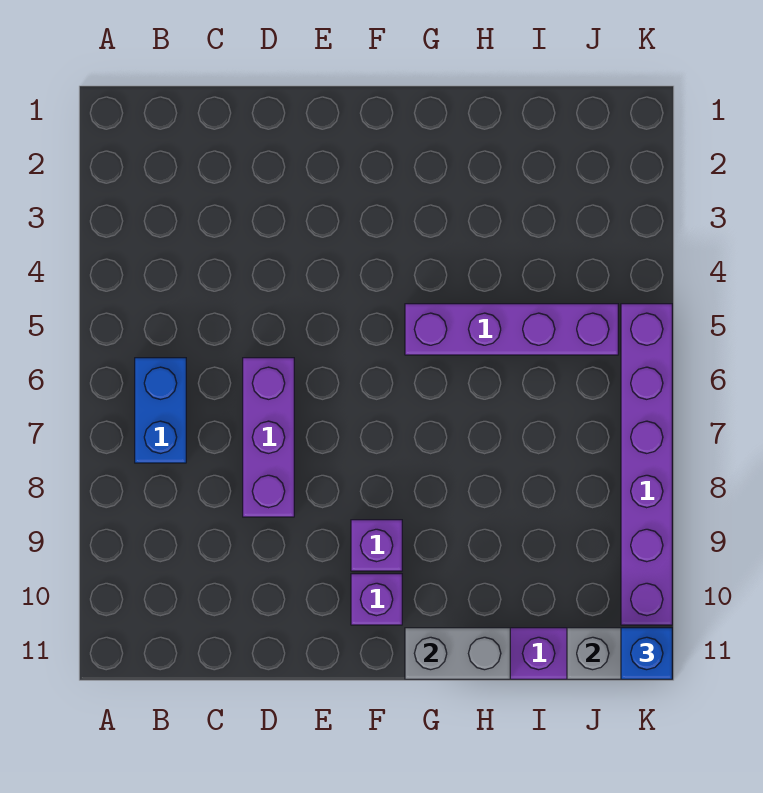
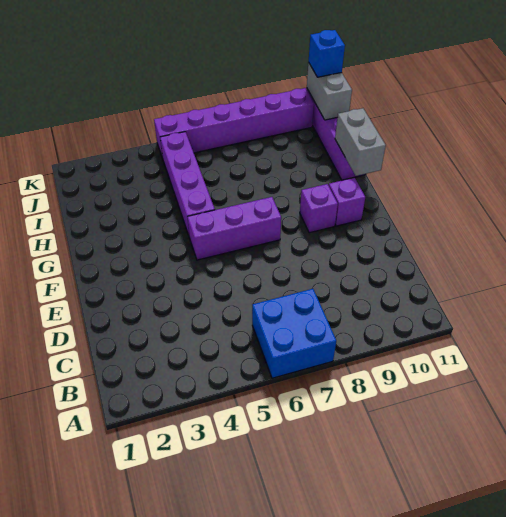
blue 1x2 brick [135,358,186,463] -> blue 2x2 brick [252,289,336,378]
purple 1x3 brick [243,358,294,517] -> purple 1x3 brick moved to [188,197,281,260]

